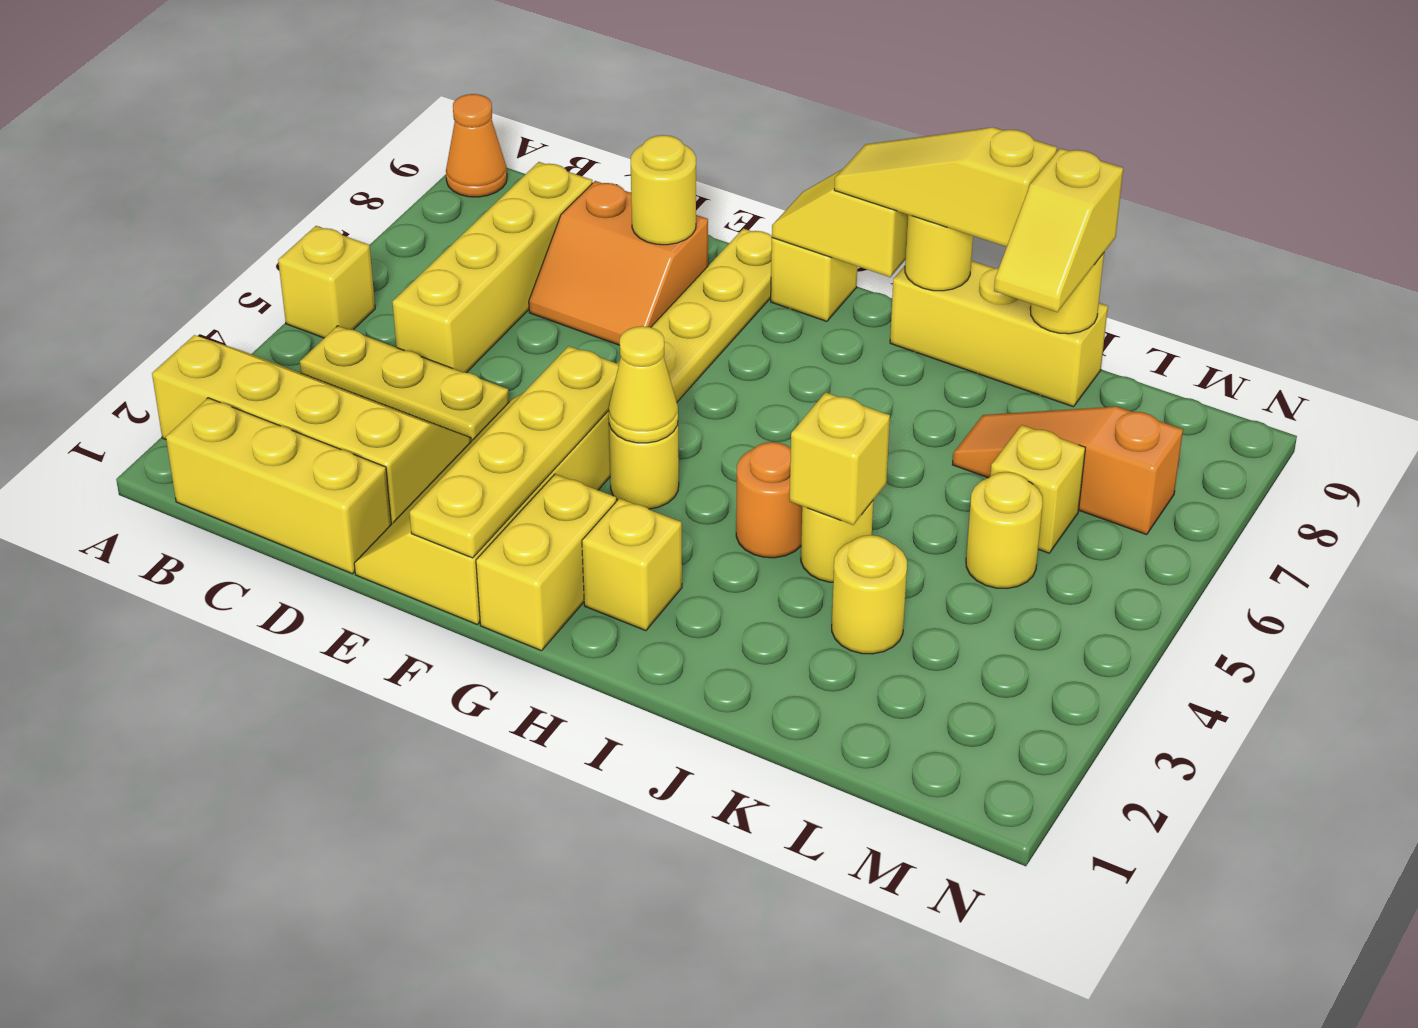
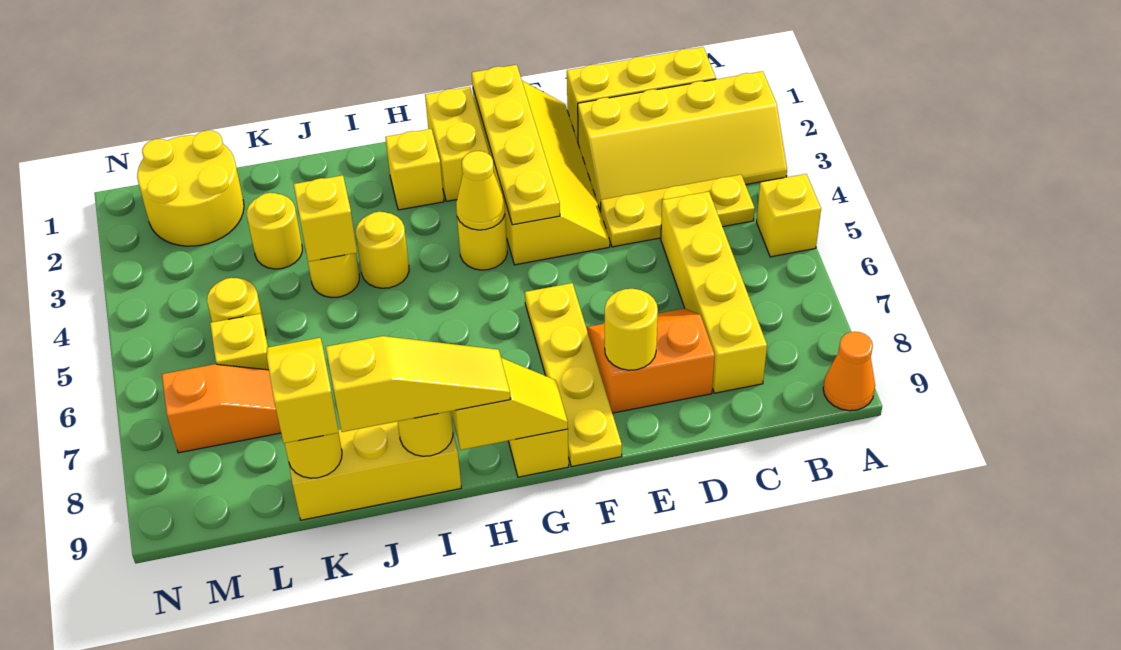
orange 1x1 round brick [736,442,802,558] -> yellow 1x1 round brick [356,212,409,288]
none -> yellow 2x2 round brick [137,130,244,246]

